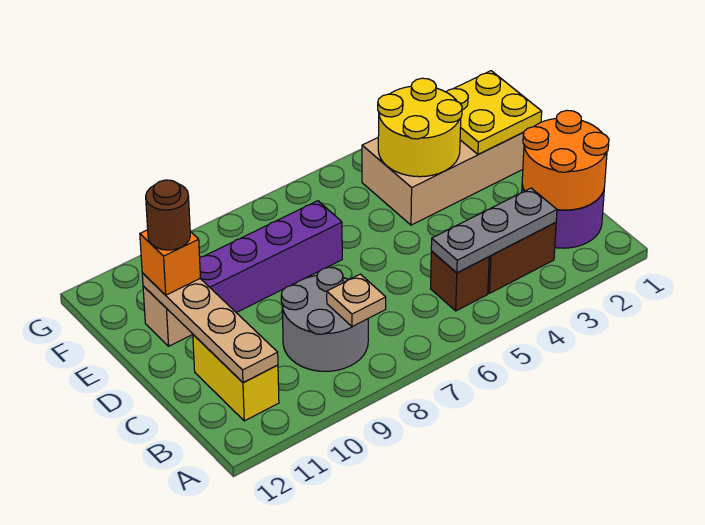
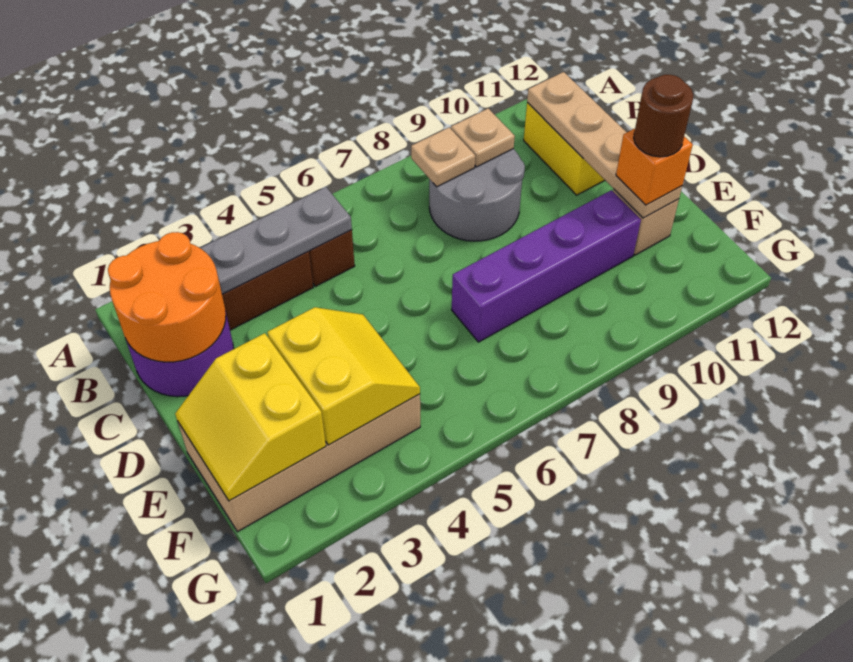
none -> tan 1x1 plate [451,108,515,167]
yellow 2x2 plate [447,71,542,155] -> yellow 2x2 slope [175,333,326,501]
yellow 2x2 round brick [378,78,462,177] -> yellow 2x2 slope [267,307,420,445]

